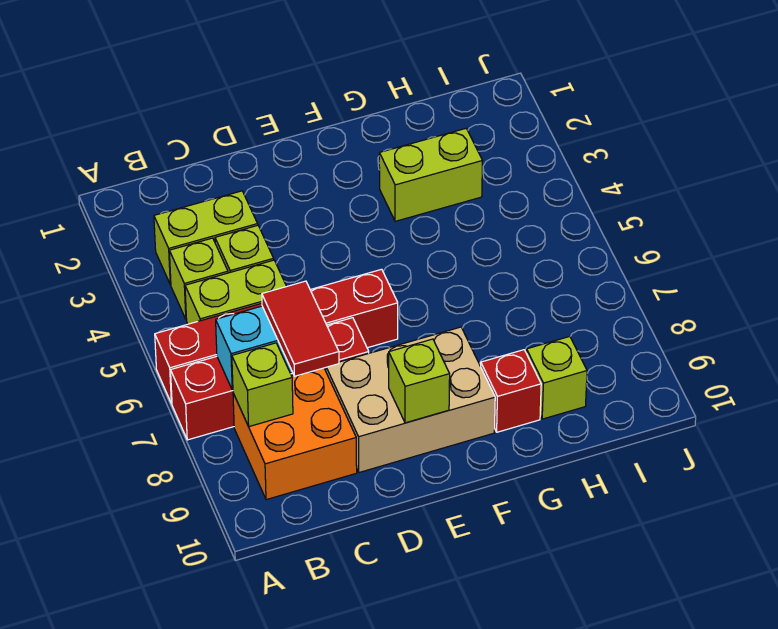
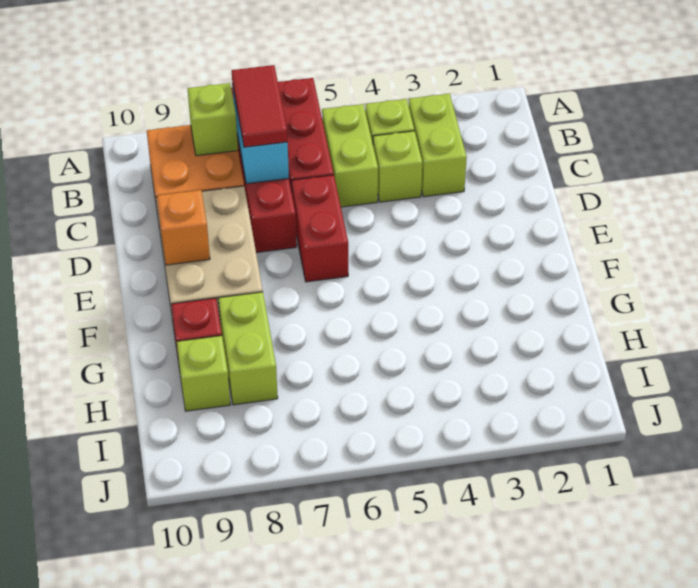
red 1x2 tile [262,281,339,376] -> red 1x2 tile turned to [232,65,288,147]
lime 1x1 brick [389,339,450,423] -> orange 1x1 brick [157,190,210,265]
lime 1x2 brick [379,129,482,221] -> lime 1x2 brick moved to [218,292,278,405]

